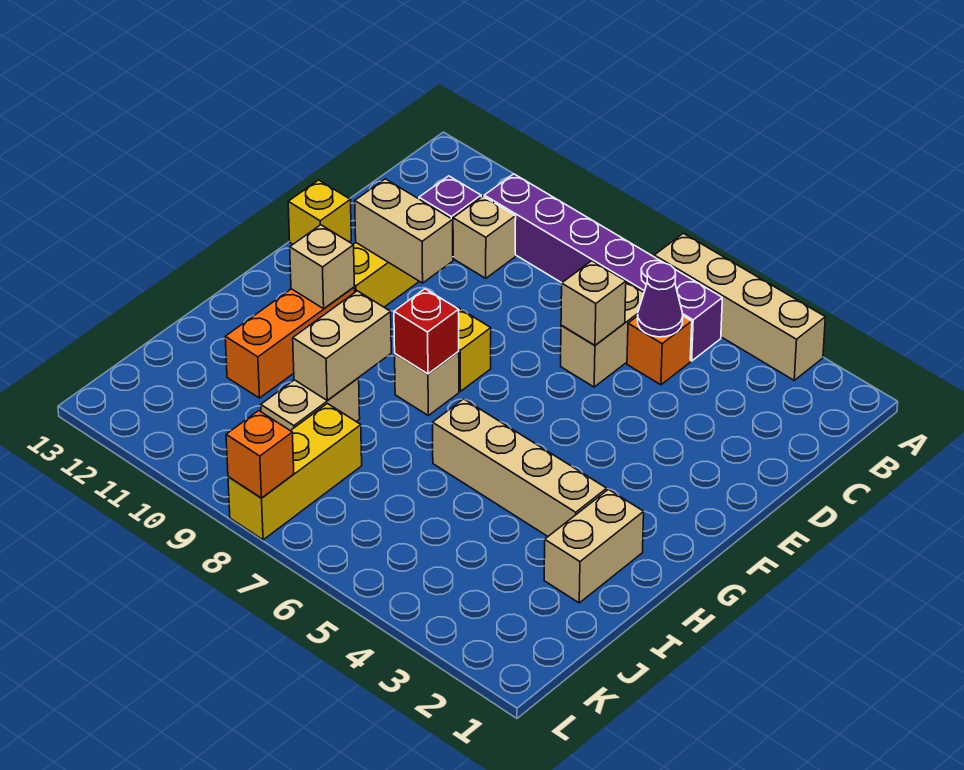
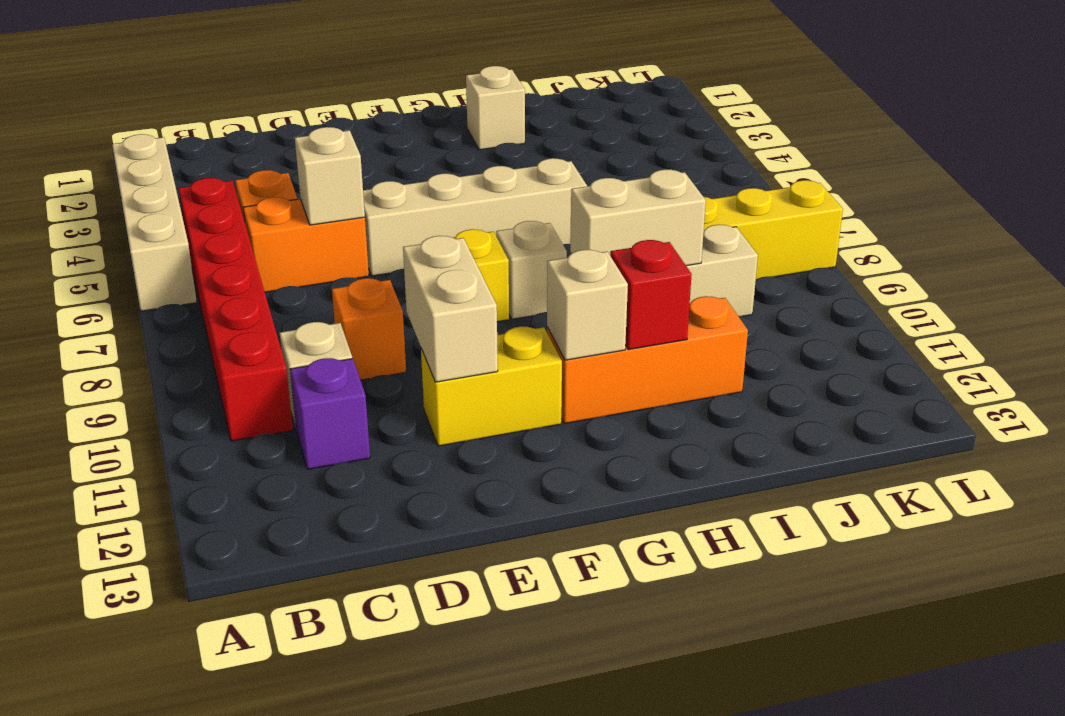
purple 1x6 brick [484,174,722,361] -> red 1x6 brick [179,178,293,441]
purple 1x1 cone [637,263,683,337] -> none
tan 1x2 brick [561,282,644,387] -> orange 1x2 brick [243,197,369,292]
yellow 1x1 brick [288,180,351,244] -> none
red 1x1 brick [394,289,459,374] -> red 1x1 brick moved to [610,240,692,350]
tan 1x2 brick [544,490,644,603] -> tan 1x1 brick [466,66,525,150]
tan 1x4 brick [433,399,607,536] -> tan 1x4 brick turned to [363,158,587,276]
orange 1x1 brick [226,411,294,498] -> orange 1x1 brick moved to [332,278,406,380]

